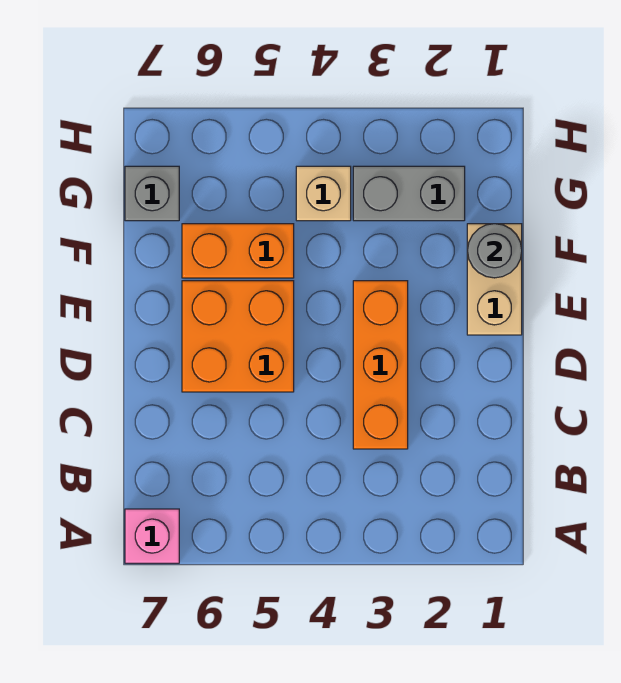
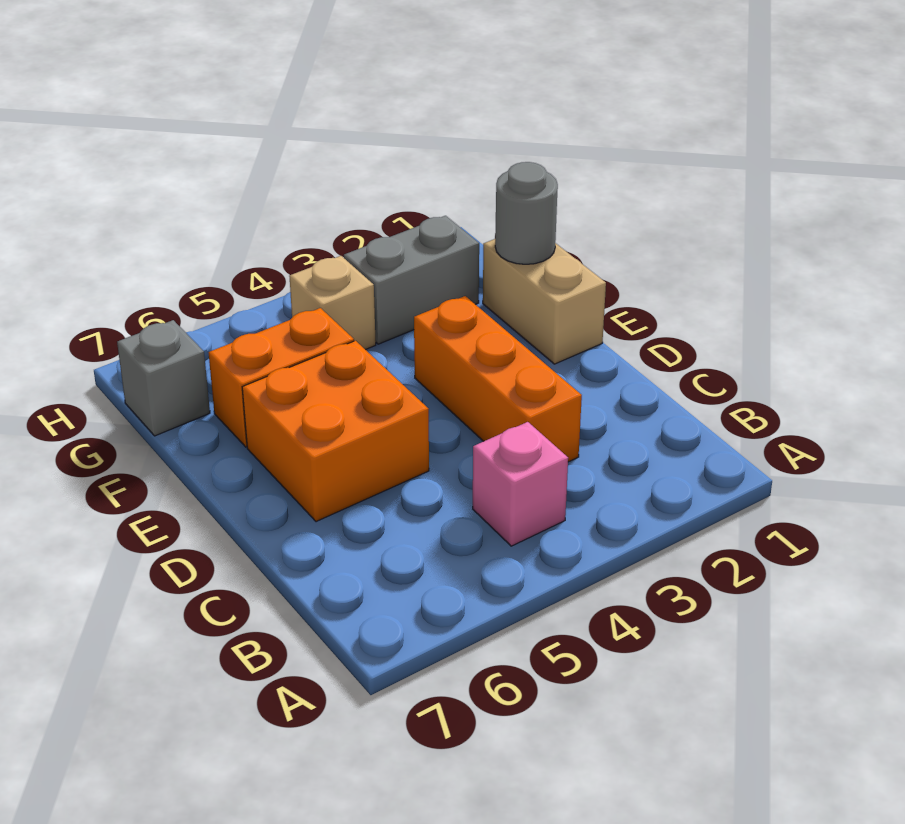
pink 1x1 brick [125,509,179,563] -> pink 1x1 brick moved to [473,422,568,546]

